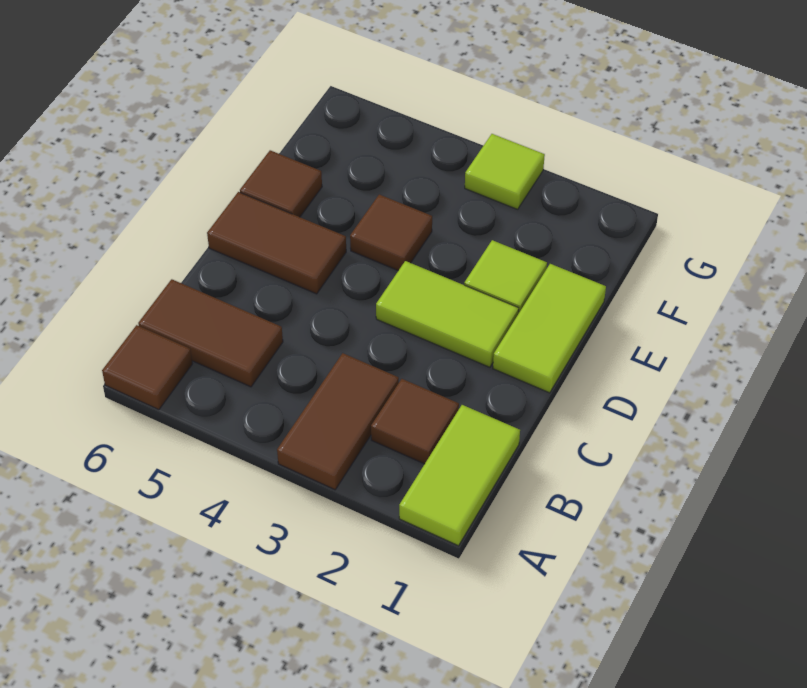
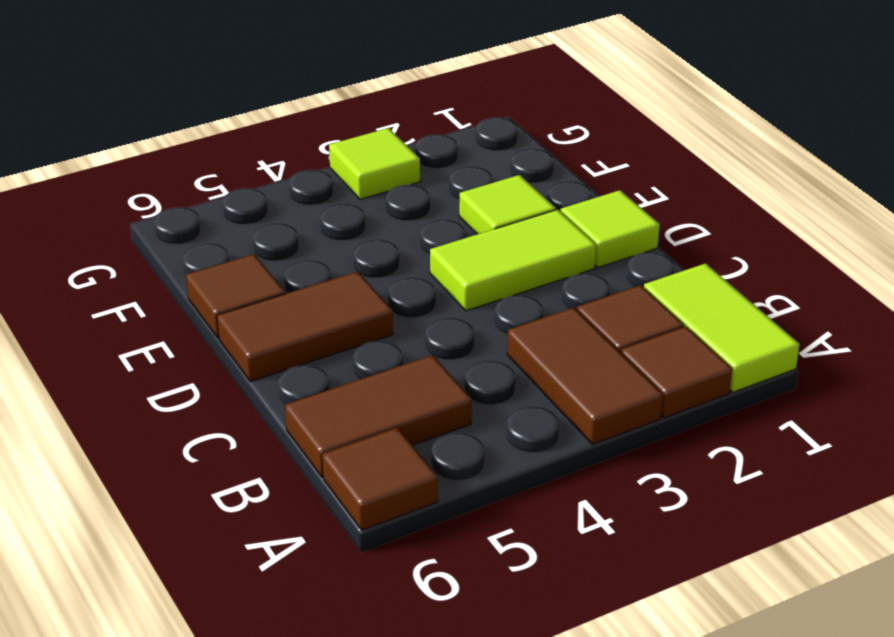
lime 1x2 tile [493,264,606,393] -> lime 1x1 tile [561,190,660,267]
brown 1x1 tile [350,195,432,271] -> brown 1x1 tile moved to [621,327,732,418]

